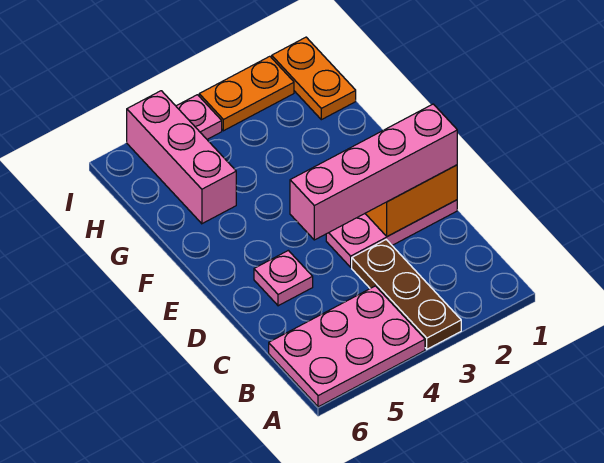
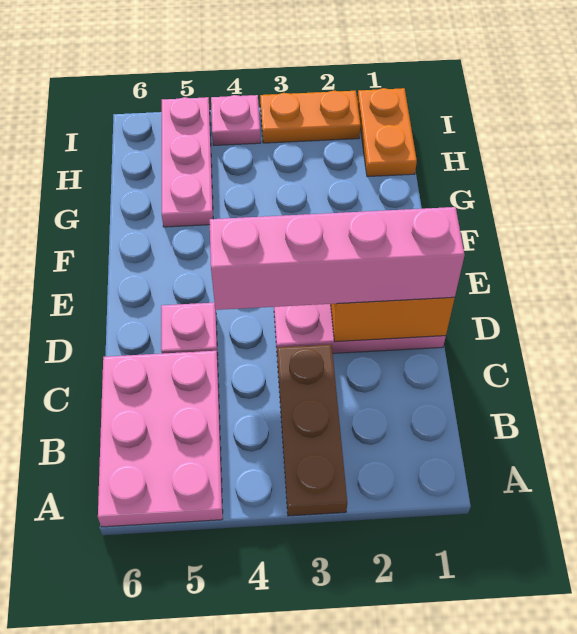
pink 2x3 plate [269,286,425,407] -> pink 2x3 plate turned to [98,351,223,527]
pink 1x3 brick [127,91,236,224] -> pink 1x3 plate [162,97,213,227]

